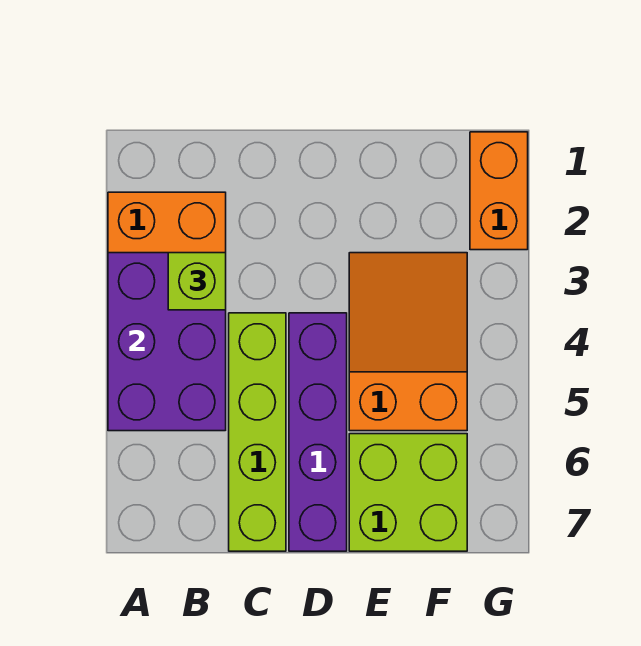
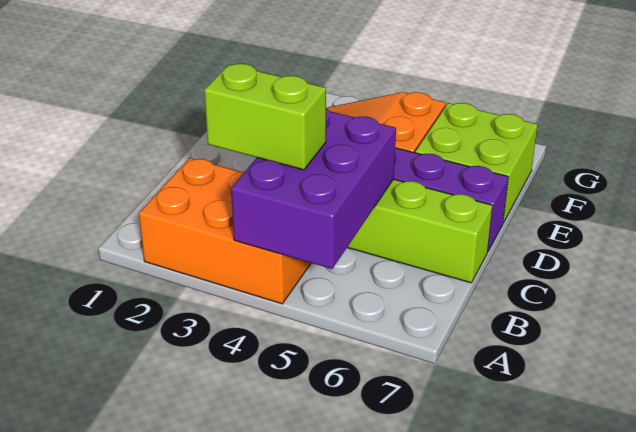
purple 2x3 brick [108,253,226,431] -> purple 2x3 brick turned to [231,108,396,269]
lime 1x1 brick [168,253,226,310] -> lime 1x2 brick [204,64,326,170]
orange 1x2 brick [470,132,528,250] -> none

